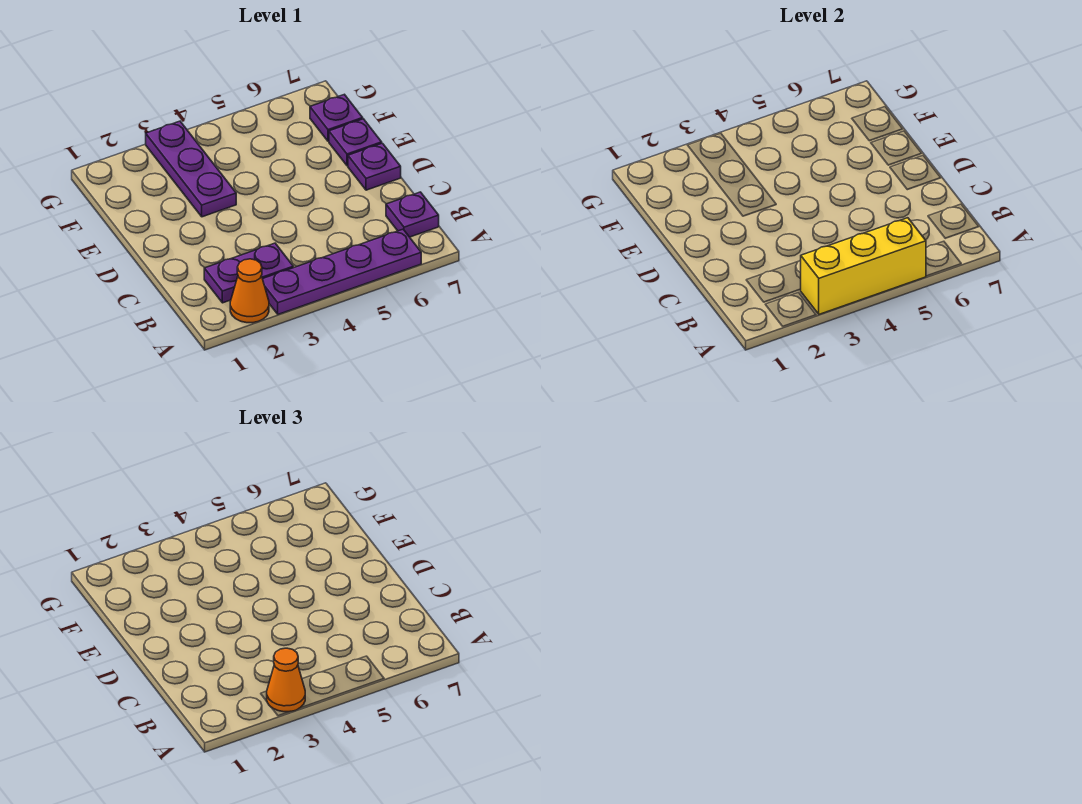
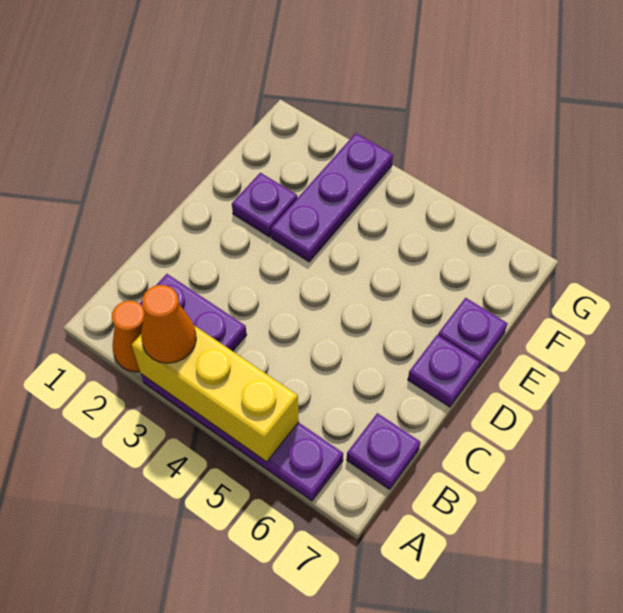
purple 1x1 plate [310,94,363,141] -> purple 1x1 plate moved to [232,173,297,237]

